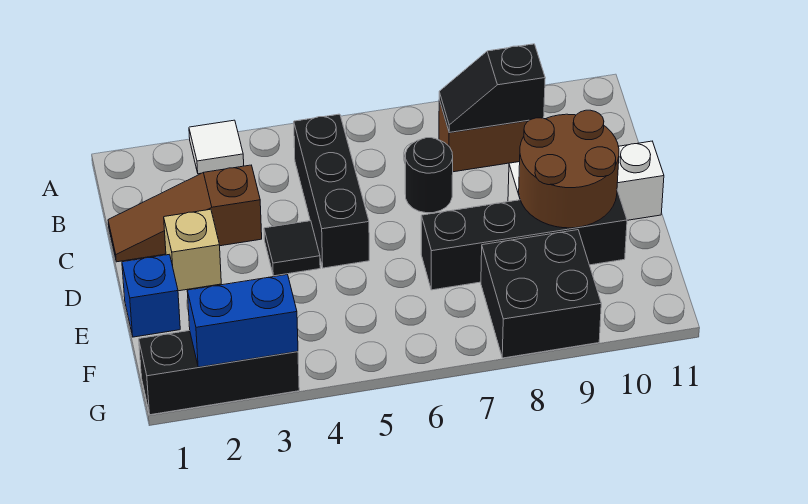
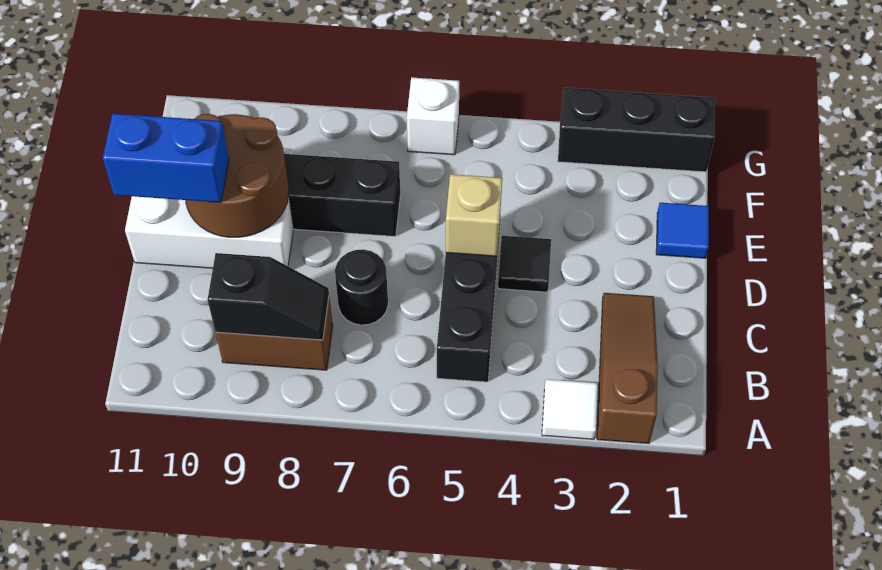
brown 1x3 slope [108,165,262,262] -> brown 1x3 slope turned to [597,293,658,443]
tan 1x1 brick [164,209,221,291] -> tan 1x1 brick moved to [446,174,502,256]
blue 1x1 brick [122,254,180,337] -> blue 1x1 tile [656,203,709,258]
black 2x2 brick [481,230,601,358] -> none
blue 1x2 brick [187,275,298,367] -> blue 1x2 brick moved to [103,114,229,203]
none -> white 1x1 brick [407,77,459,155]

